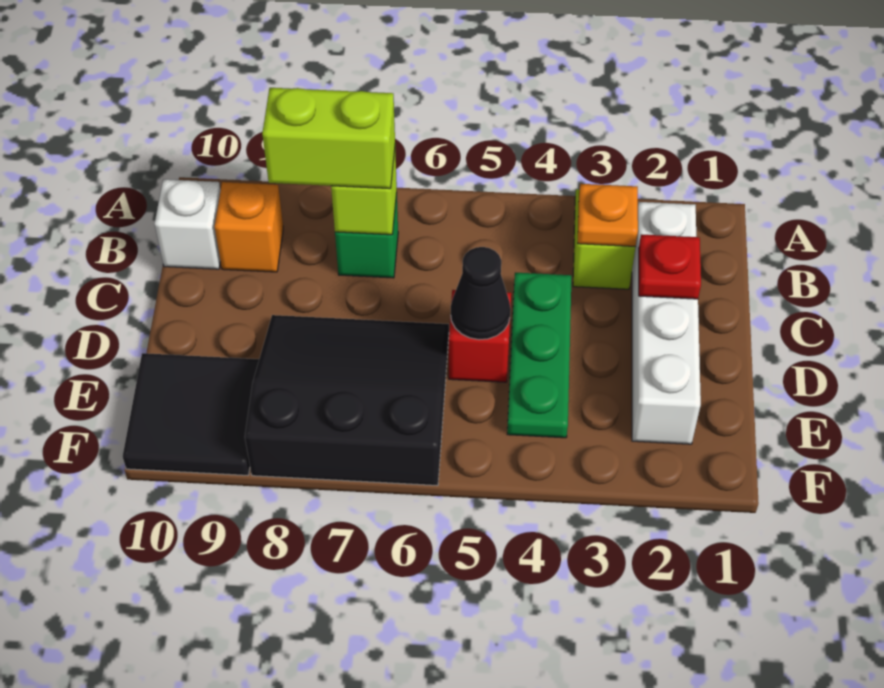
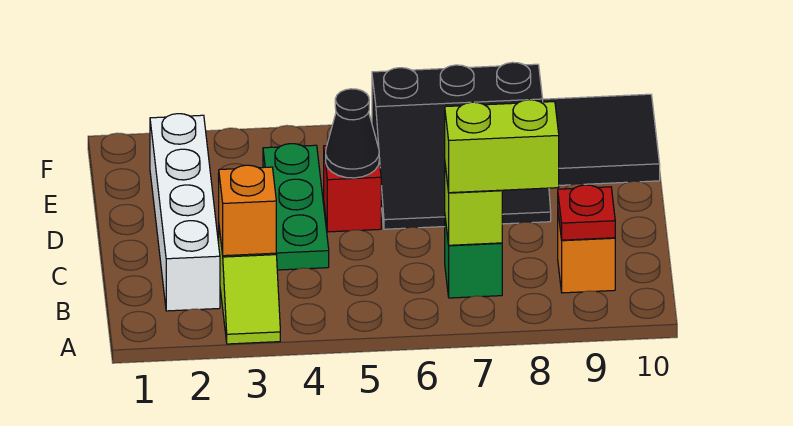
orange 1x1 plate [578,184,638,247] -> orange 1x1 brick [219,165,276,256]
white 1x1 brick [155,179,221,269] -> none
red 1x1 plate [639,235,701,299] -> red 1x1 plate moved to [558,185,615,240]

